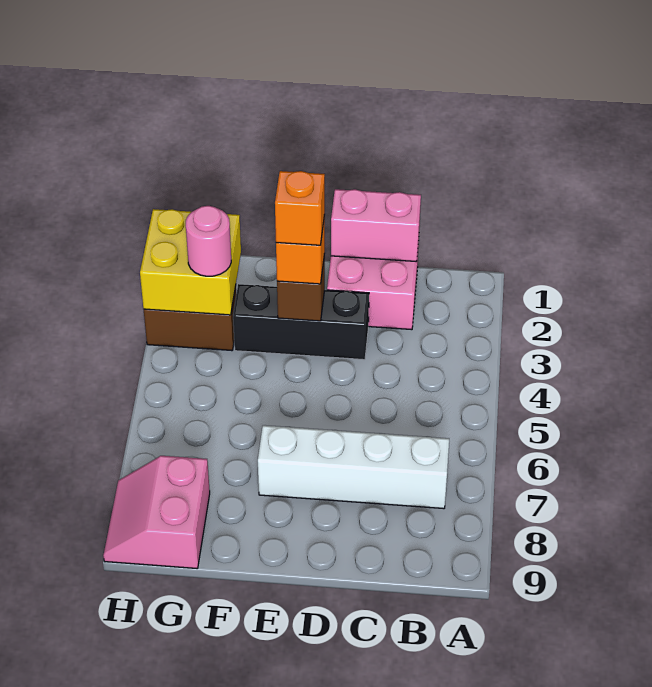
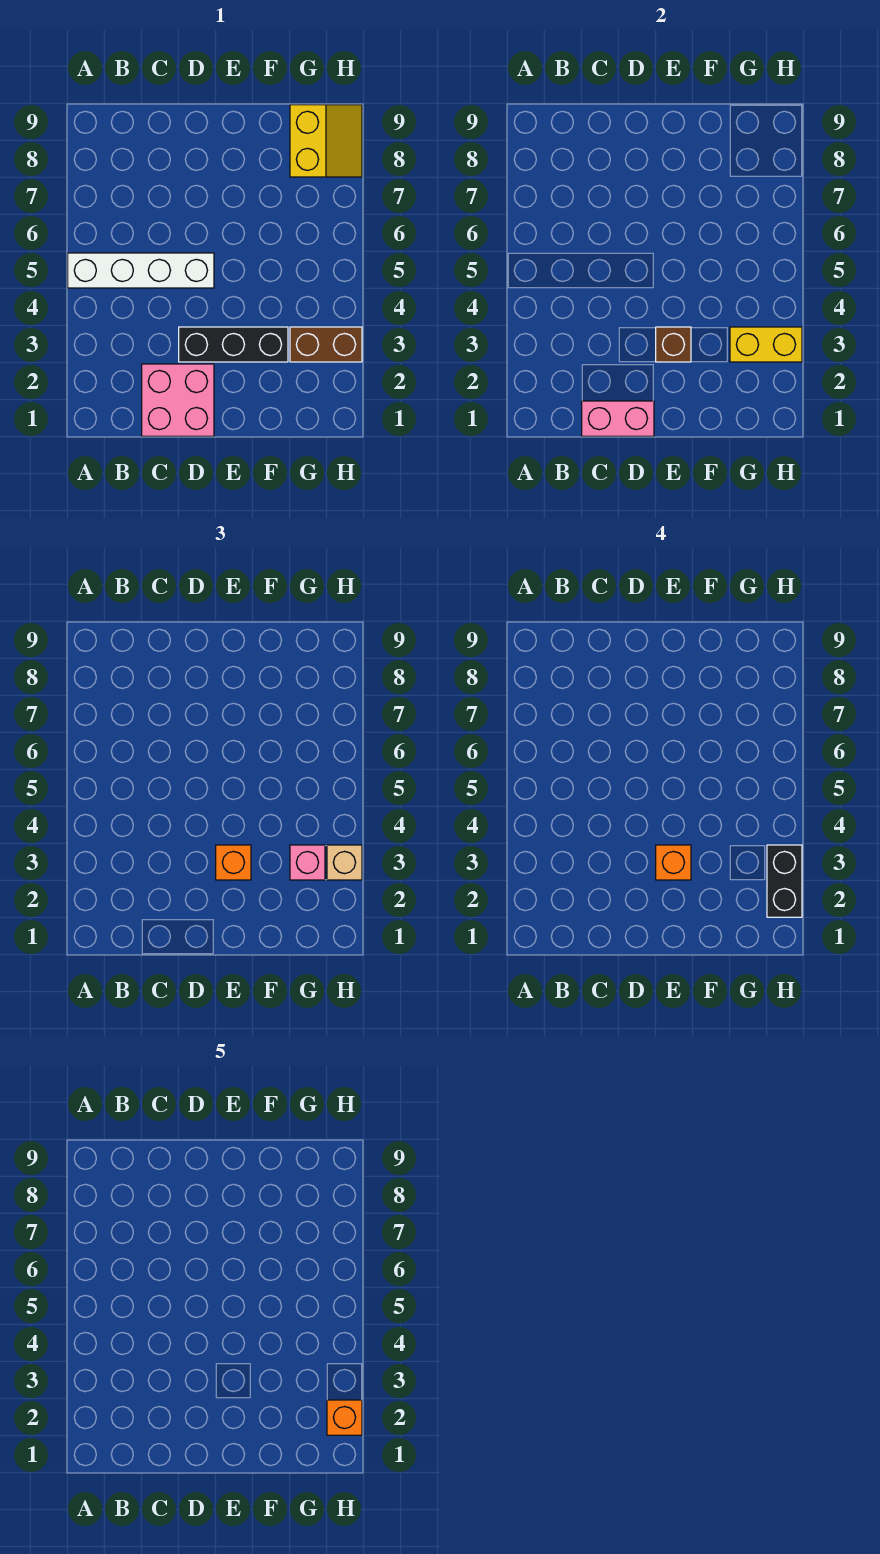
white 1x4 brick [258,425,449,509] -> white 1x4 brick moved to [68,253,214,288]
yellow 2x2 brick [140,209,241,315] -> yellow 1x2 brick [730,327,802,362]
pink 1x1 round brick [186,206,231,276] -> pink 1x1 brick [290,845,325,880]
pink 2x2 slope [103,456,210,568] -> yellow 2x2 slope [290,105,362,177]
none -> black 1x2 brick [767,845,802,917]
none -> orange 1x1 brick [327,1400,362,1435]
none -> tan 1x1 brick [327,845,362,880]

